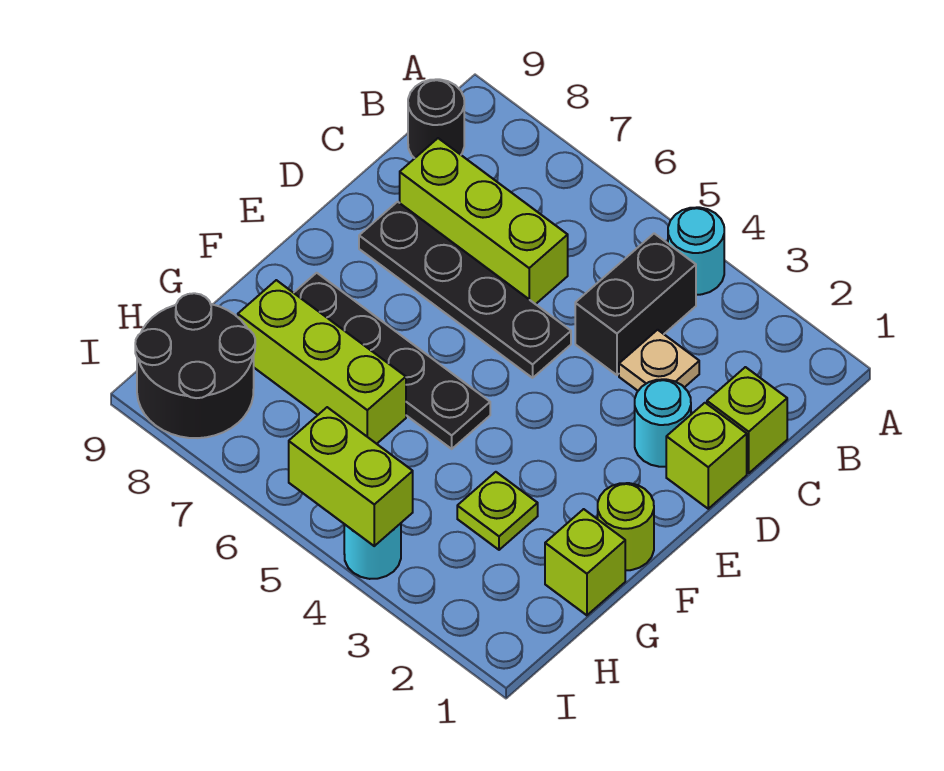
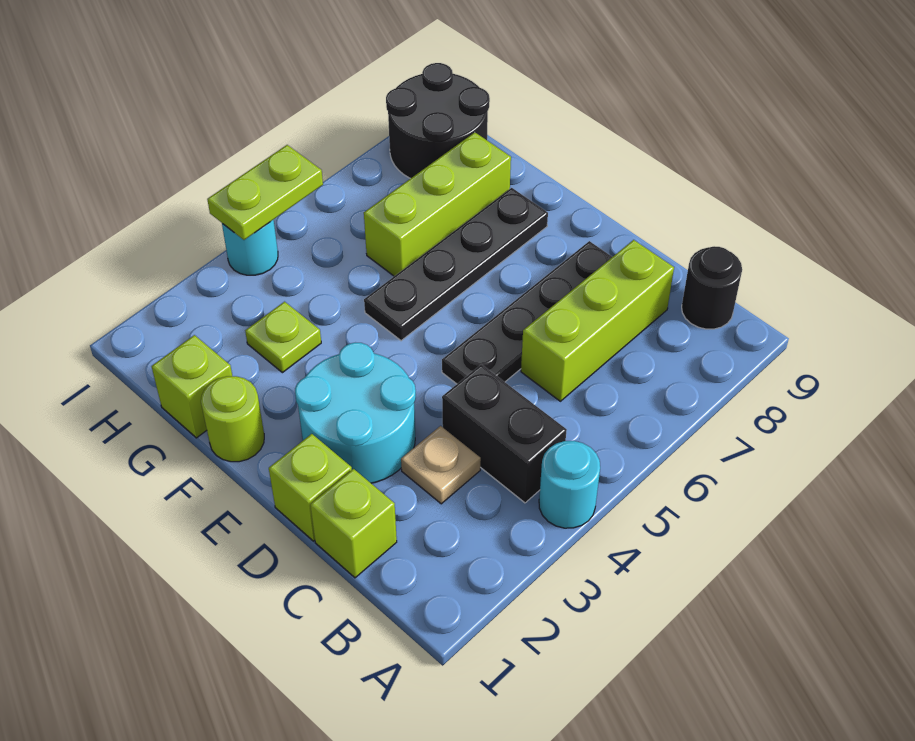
cyan 1x1 round brick [635,379,691,467] -> cyan 2x2 round brick [295,343,416,483]
lime 1x2 brick [289,407,413,546] -> lime 1x2 plate [207,145,323,240]

